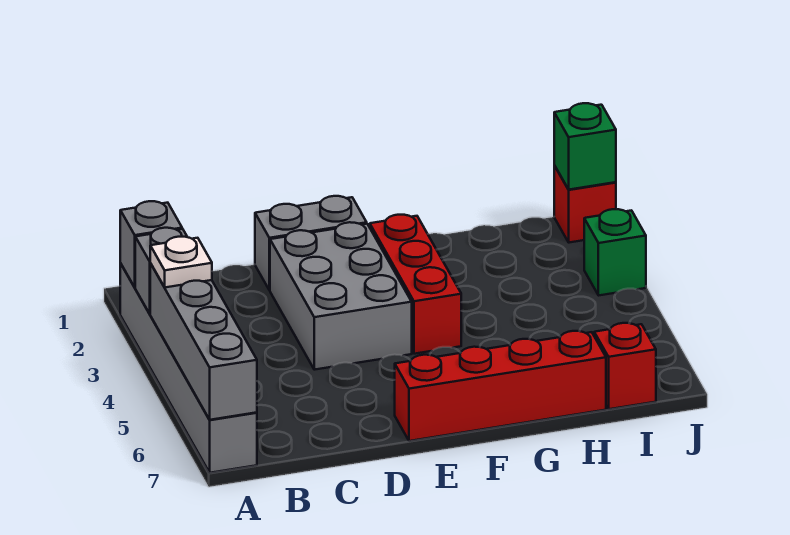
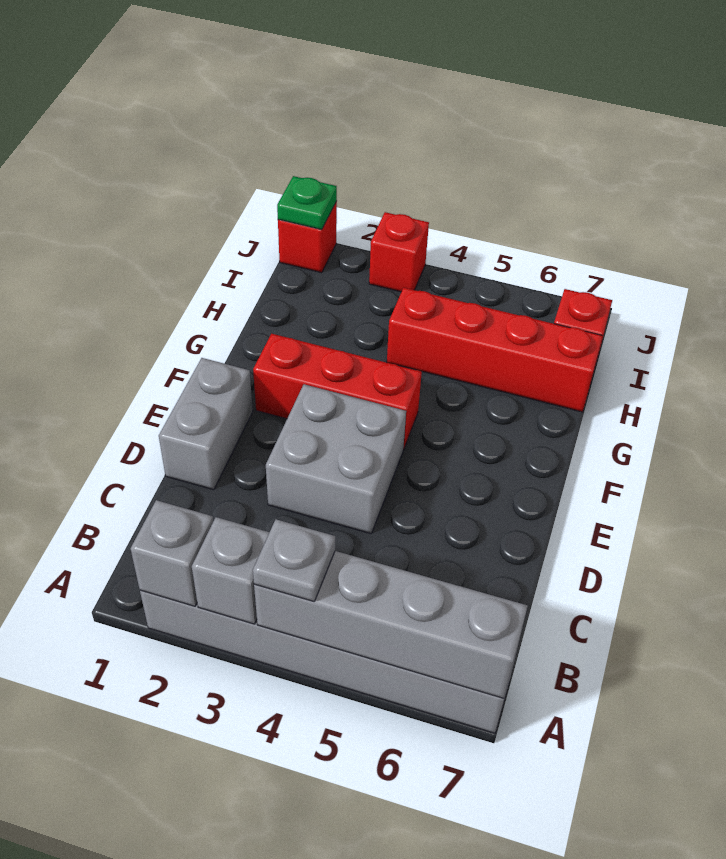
white 1x1 plate [150,237,212,287] -> grey 1x1 plate [253,519,335,601]
grey 2x3 brick [270,222,412,370] -> grey 2x2 brick [266,384,406,534]
red 1x4 brick [395,331,606,441] -> red 1x4 brick turned to [387,288,603,412]
green 1x1 brick [554,103,616,190] -> green 1x1 plate [277,176,337,230]
green 1x1 brick [584,209,646,295] -> red 1x1 brick [369,212,429,292]

